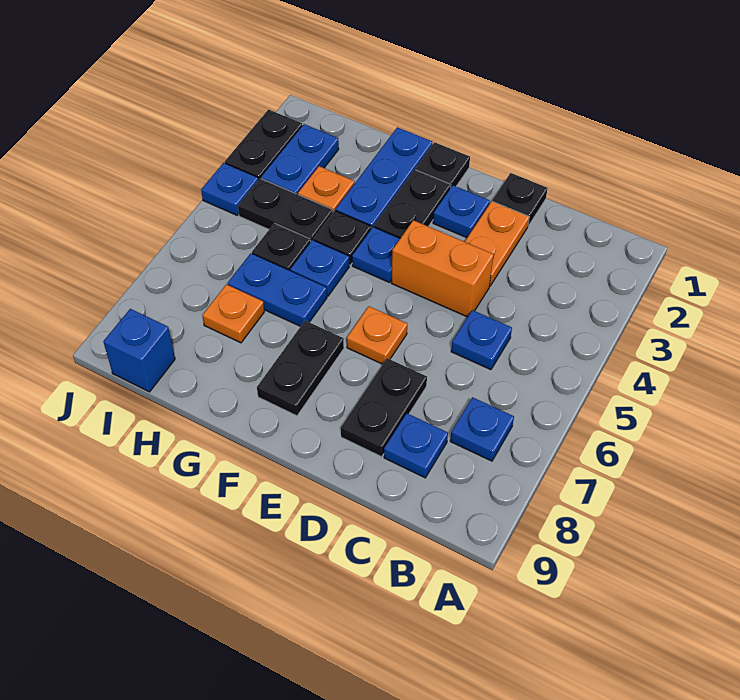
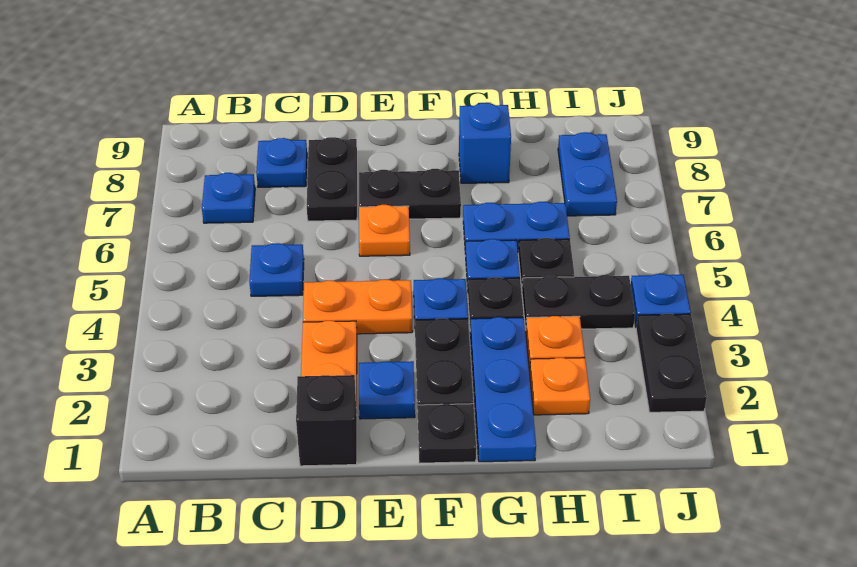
black 1x1 plate [492,173,548,226] -> black 1x1 brick [296,375,357,466]
orange 1x2 brick [391,220,494,317] -> orange 1x2 plate [303,280,412,334]
black 1x2 plate [257,321,344,416] -> black 1x2 plate turned to [359,169,461,219]
orange 1x1 plate [202,284,264,343] -> orange 1x1 plate moved to [530,358,590,415]
blue 1x2 plate [261,124,339,194] -> blue 1x2 plate moved to [558,132,617,216]
blue 1x1 brick [103,309,175,392] -> blue 1x1 brick moved to [459,103,511,183]

